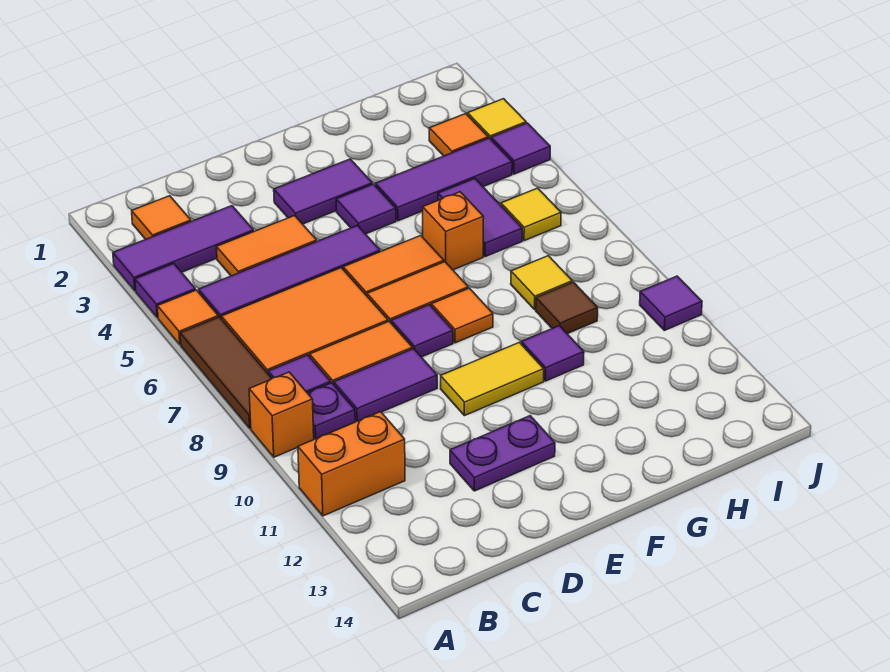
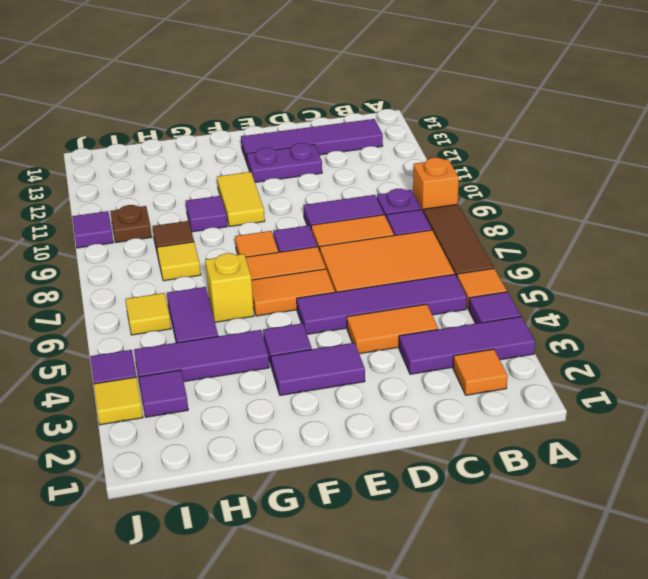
orange 1x2 brick [298,412,405,516] -> none
none -> purple 1x4 tile [241,119,383,163]
yellow 1x2 tile [441,342,544,416] -> yellow 1x2 tile turned to [217,172,265,227]
orange 1x1 brick [423,192,484,270] -> yellow 1x1 brick [205,253,254,322]
orange 1x1 tile [429,114,488,156] -> purple 1x1 tile [139,370,188,417]
none -> brown 1x1 plate [110,205,152,243]

